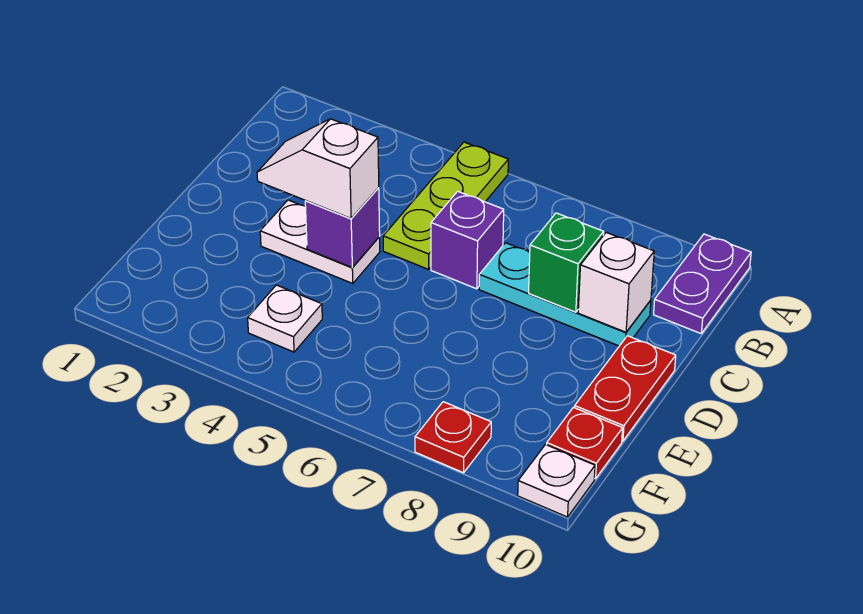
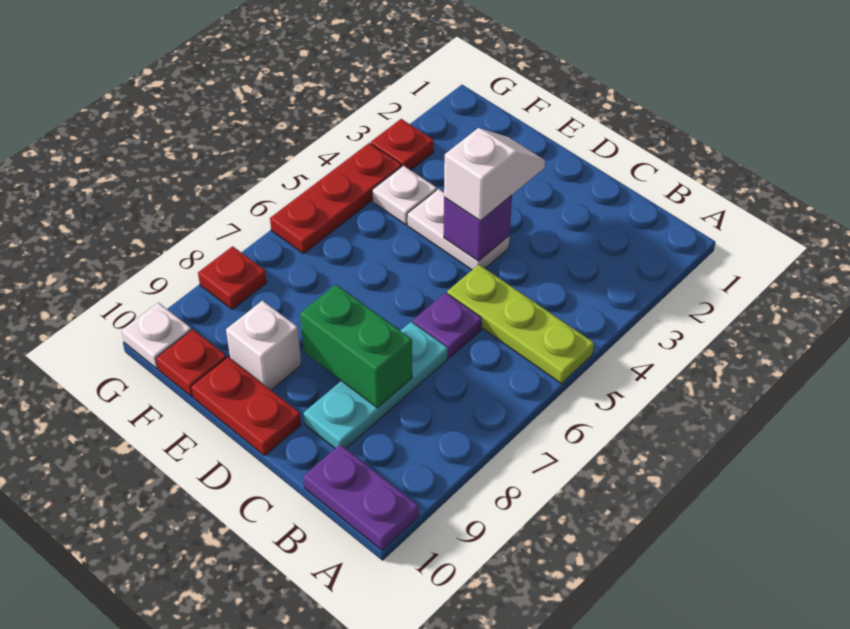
purple 1x1 brick [431,191,504,289] -> purple 1x1 plate [413,293,482,358]
green 1x1 brick [529,213,604,312] -> green 1x2 brick [300,285,412,408]
white 1x1 brick [578,232,654,332] -> white 1x1 brick moved to [226,301,301,390]
white 1x2 plate [260,200,380,283] -> white 1x2 plate turned to [407,189,510,270]
none -> red 1x1 plate [371,119,434,170]
none -> red 1x3 plate [270,143,402,254]

